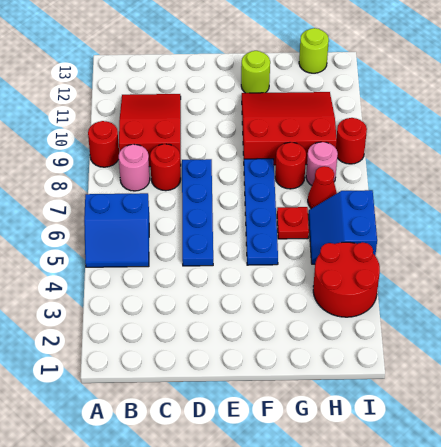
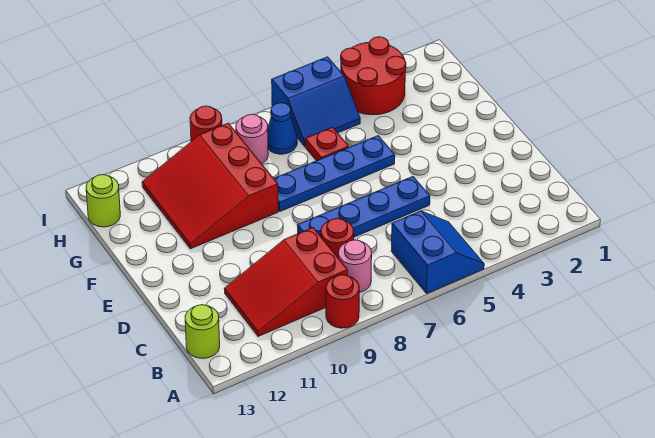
lime 1x1 round brick [241,51,270,93] -> lime 1x1 round brick moved to [185,305,220,358]
red 1x1 round brick [275,142,306,189] -> none
red 1x1 cone [308,166,337,209] -> blue 1x1 cone [268,103,297,154]

